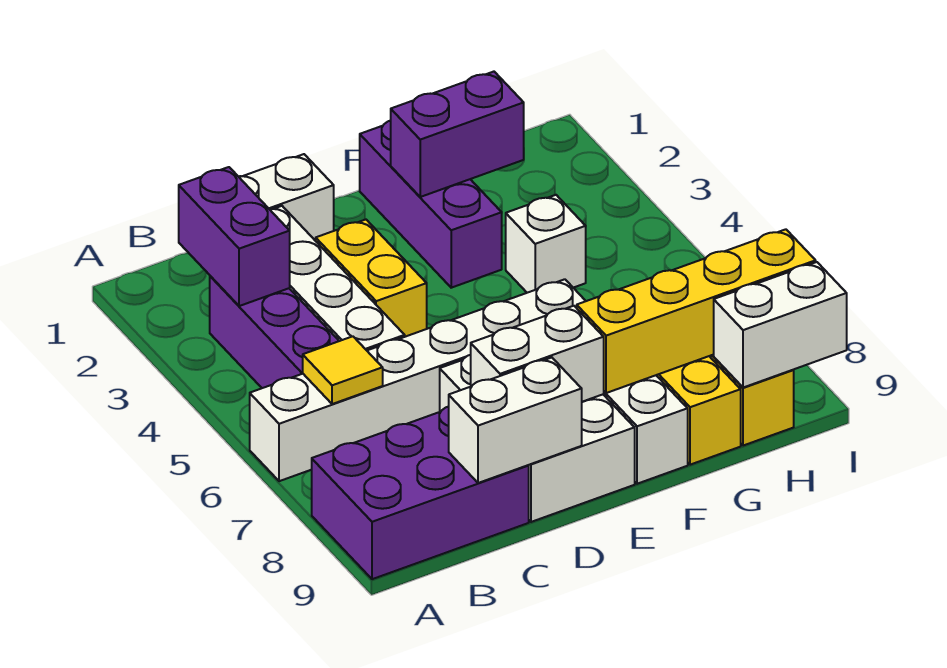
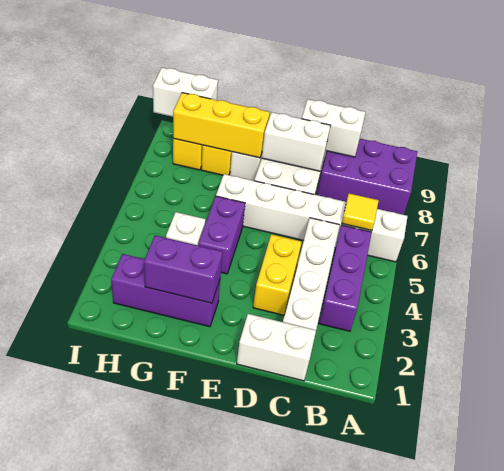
purple 1x2 brick [179,167,290,306] -> purple 1x2 brick moved to [198,196,245,274]
purple 1x3 brick [360,121,502,288] -> purple 1x3 brick turned to [111,254,220,327]
yellow 1x4 brick [577,229,816,393] -> yellow 1x3 brick [173,93,270,158]

